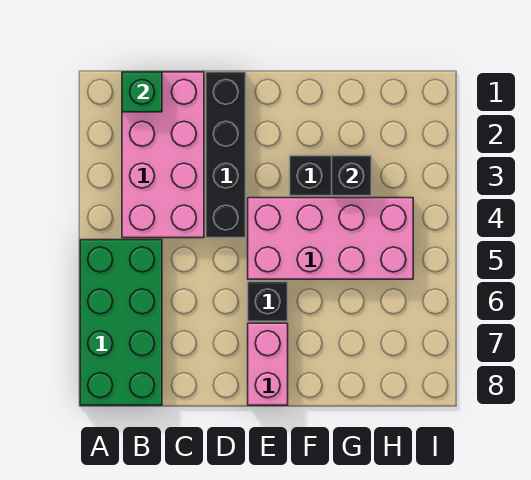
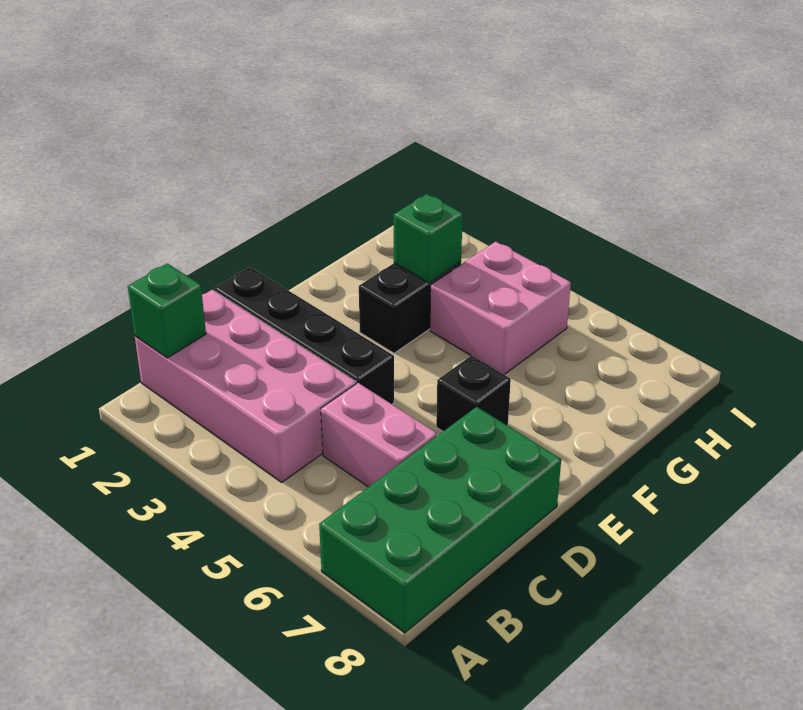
green 2x4 brick [80,240,162,405] -> green 2x4 brick turned to [319,407,561,633]
pink 2x4 brick [248,198,413,279] -> pink 2x2 brick [430,242,571,374]
pink 1x2 brick [248,323,288,405] -> pink 1x2 brick moved to [321,383,437,487]
black 1x1 brick [332,156,371,196] -> green 1x1 brick [394,194,463,283]

